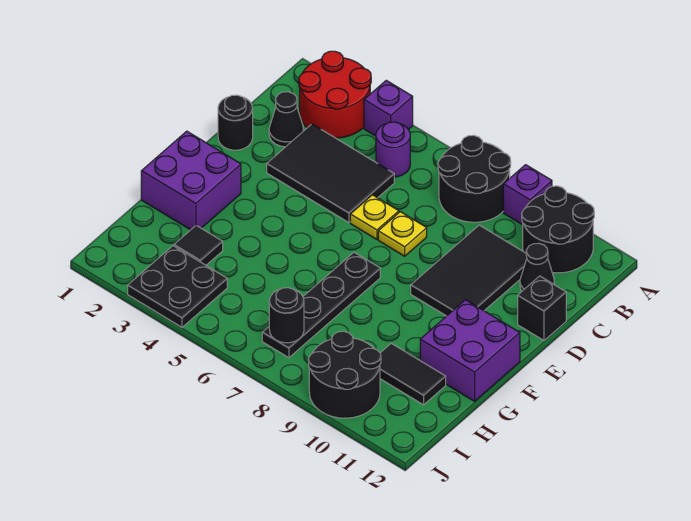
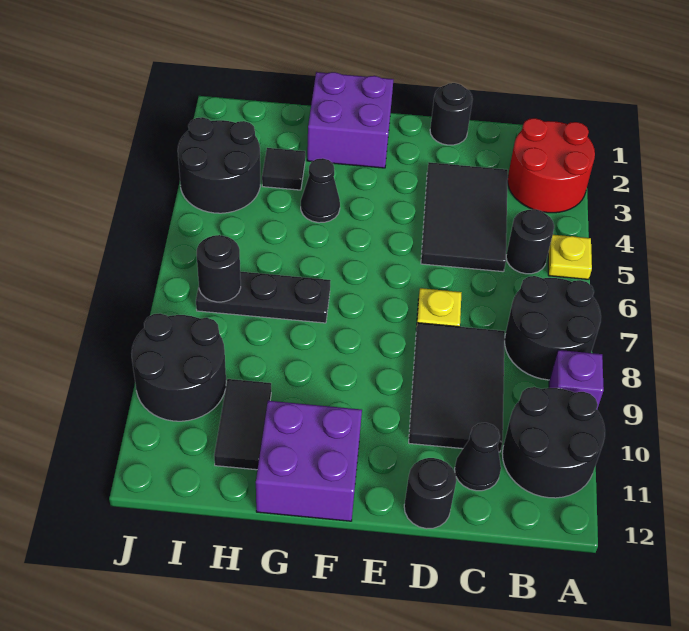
purple 1x1 brick [364,80,413,136] -> none
purple 1x1 round brick [376,122,410,177] -> black 1x1 round brick [506,209,554,274]
black 1x1 cone [269,92,304,147] -> black 1x1 cone moved to [301,158,340,223]
black 2x3 tile [411,225,527,316] -> black 2x3 tile turned to [409,323,505,452]
yellow 1x1 plate [350,195,399,239] -> yellow 1x1 plate moved to [548,235,592,279]
black 1x1 brick [518,276,566,340] -> black 1x1 round brick [404,458,456,529]
black 1x4 plate [262,252,380,358] -> black 1x3 plate [196,272,331,323]
black 2x2 plate [128,246,227,327] -> black 2x2 round brick [178,117,260,213]

